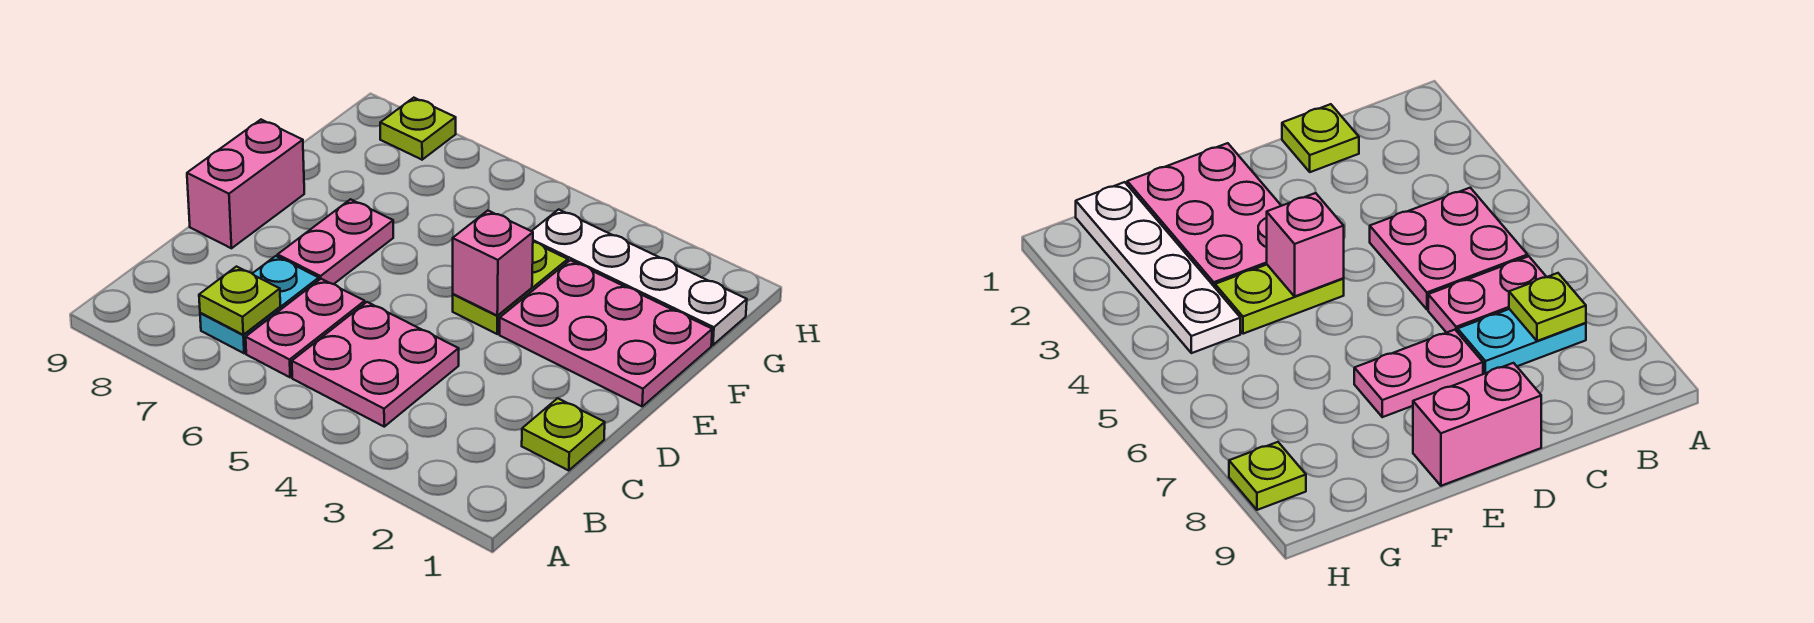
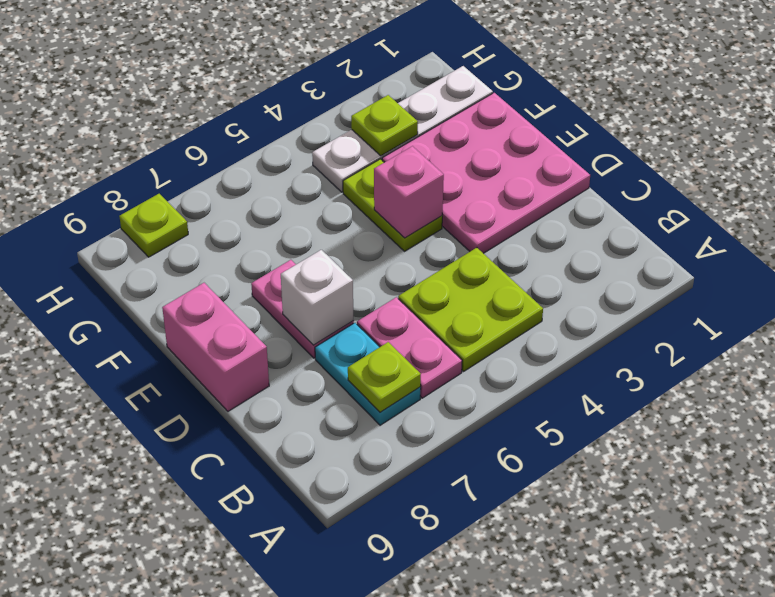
pink 2x2 plate [292,302,459,427] -> lime 2x2 plate [398,248,543,371]
lime 1x1 plate [522,398,605,471] -> lime 1x1 plate moved to [351,95,418,156]
none -> white 1x1 brick [281,250,354,345]
pink 2x3 plate [500,260,712,406] -> pink 3x3 plate [382,93,590,253]

